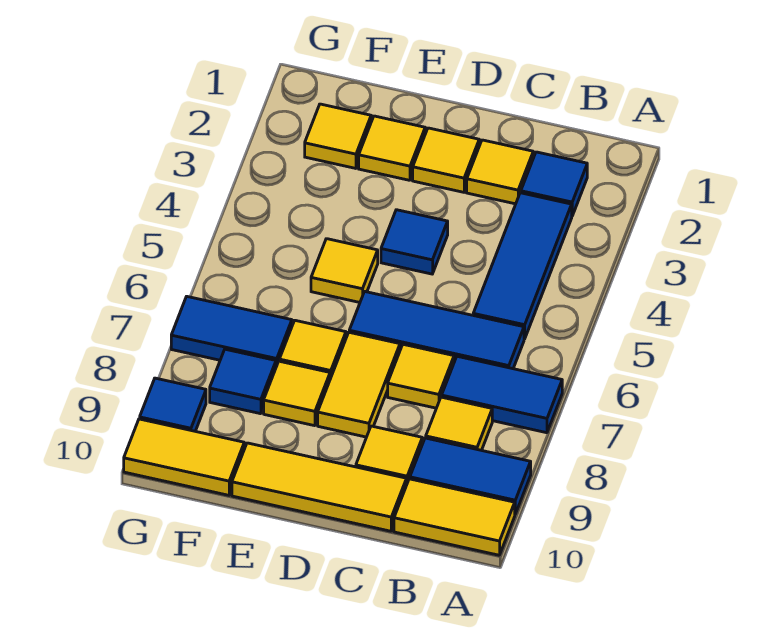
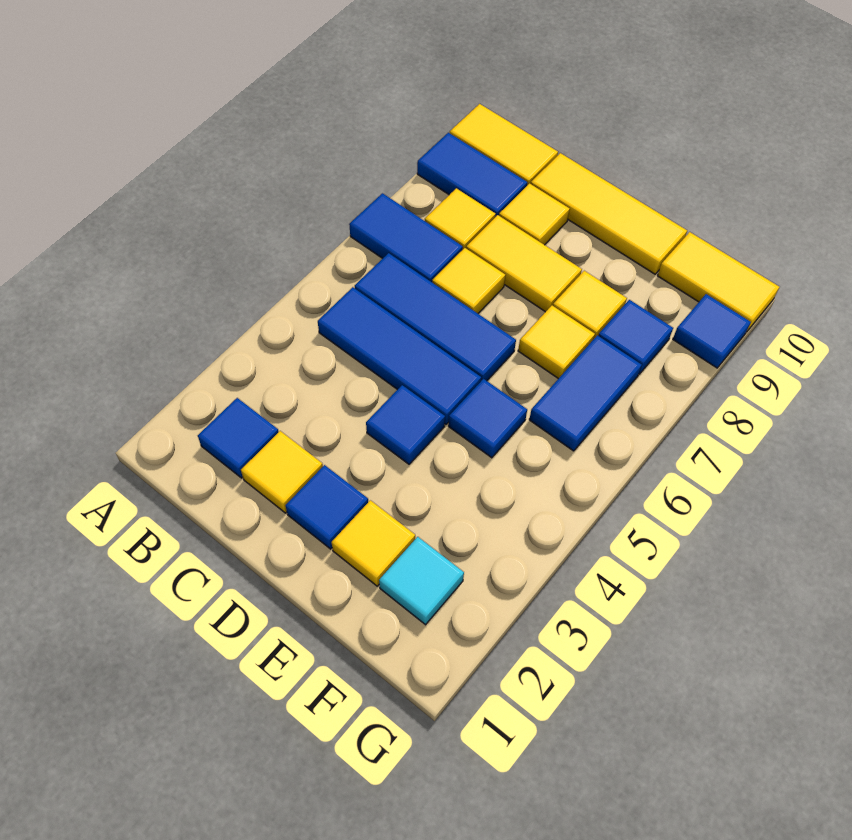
blue 1x3 tile [473,193,572,339] -> blue 1x3 tile turned to [318,287,481,424]
yellow 1x1 tile [413,128,479,192] -> blue 1x1 tile [286,465,368,549]
yellow 1x2 tile [318,332,400,437] -> yellow 1x2 tile turned to [466,215,582,312]
yellow 1x1 tile [311,239,378,302] -> blue 1x1 tile [448,379,527,458]
yellow 1x1 tile [305,104,371,168] -> cyan 1x1 tile [379,537,464,625]
blue 1x2 tile [171,297,292,367] -> blue 1x2 tile turned to [529,335,642,451]

